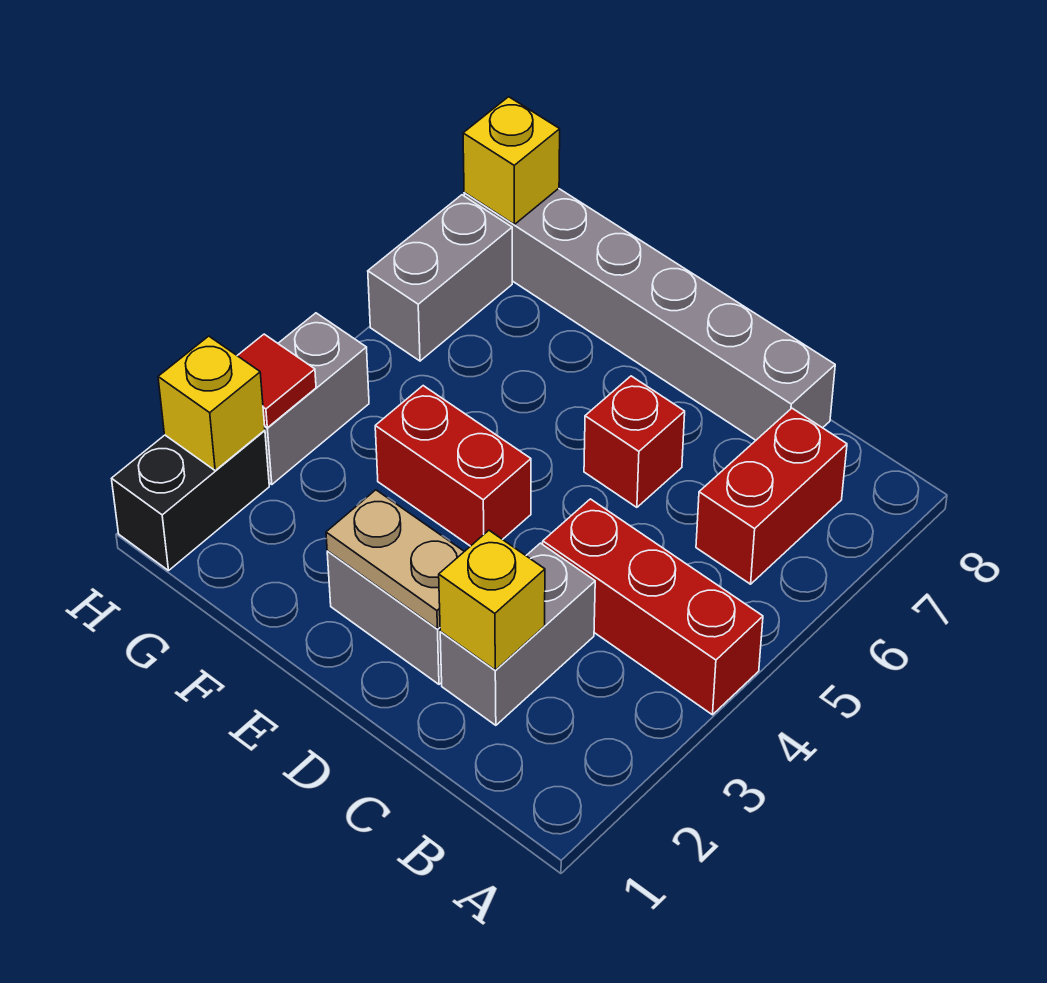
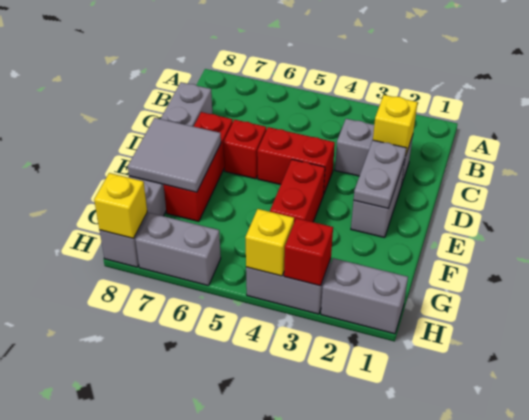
red 1x3 brick [543,499,763,715] -> red 1x3 brick moved to [164,112,233,222]
red 1x2 brick [696,408,847,584] -> red 1x2 brick moved to [257,127,335,194]
tan 1x2 plate [326,490,464,629] -> grey 1x2 plate [354,140,406,208]
none -> grey 2x2 tile [128,118,221,192]
black 1x2 brick [112,430,269,571] -> grey 1x2 brick [321,258,408,334]
yellow 1x1 brick [158,336,265,470] -> yellow 1x1 brick moved to [245,209,294,276]
red 1x1 tile [237,334,316,428] -> red 1x1 brick [284,218,333,286]

